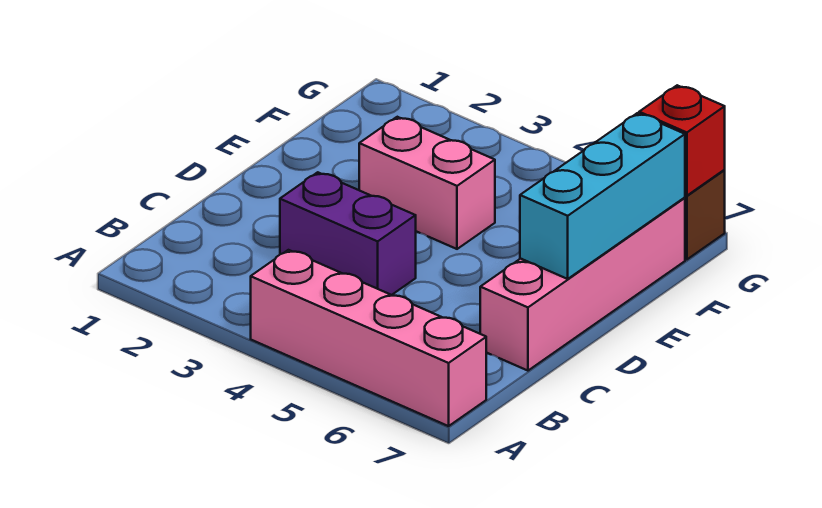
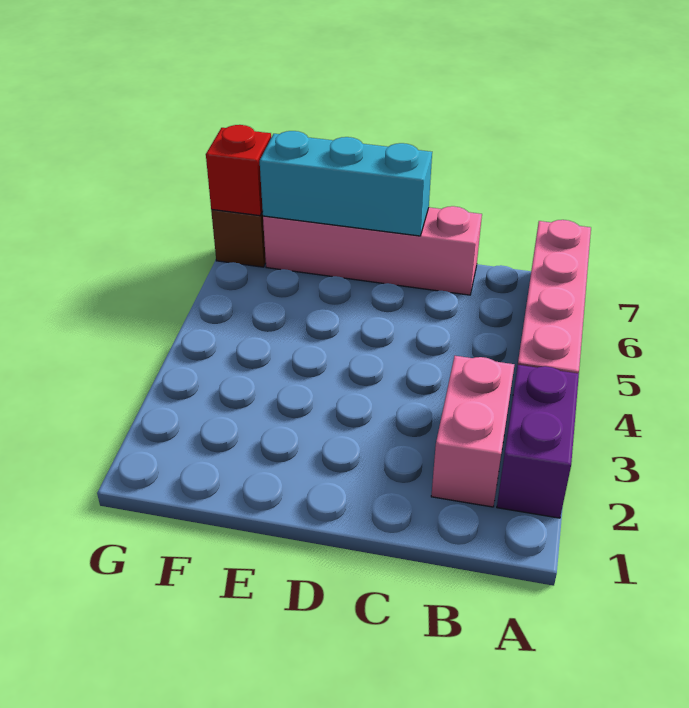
purple 1x2 brick [280,172,416,295] -> purple 1x2 brick moved to [497,365,579,518]
pink 1x2 brick [359,117,495,249] -> pink 1x2 brick moved to [431,356,514,507]

